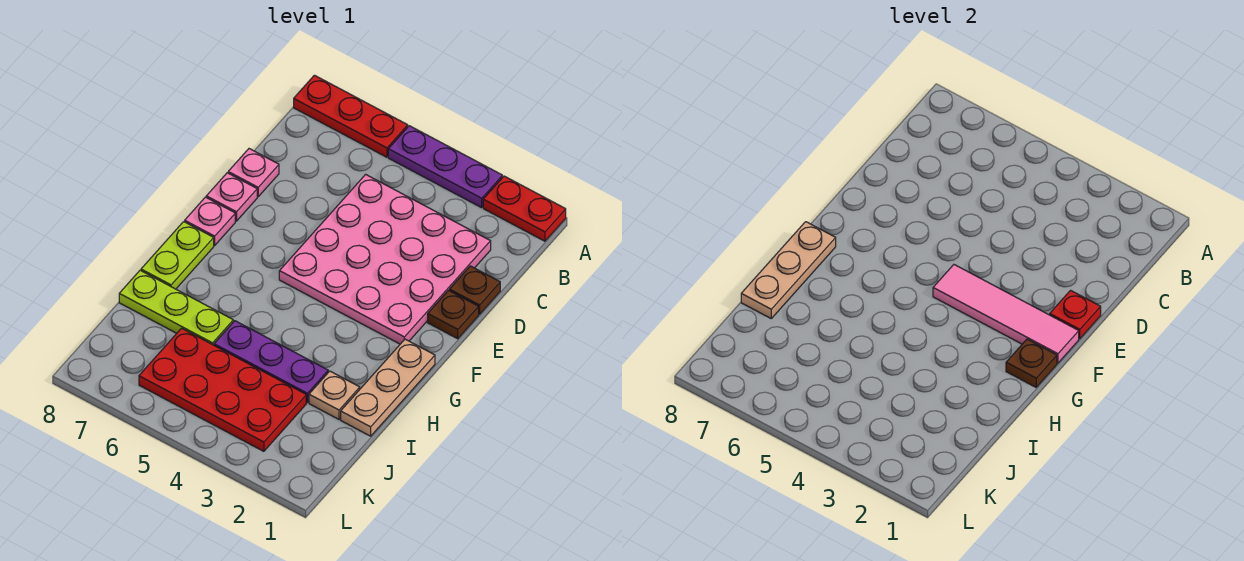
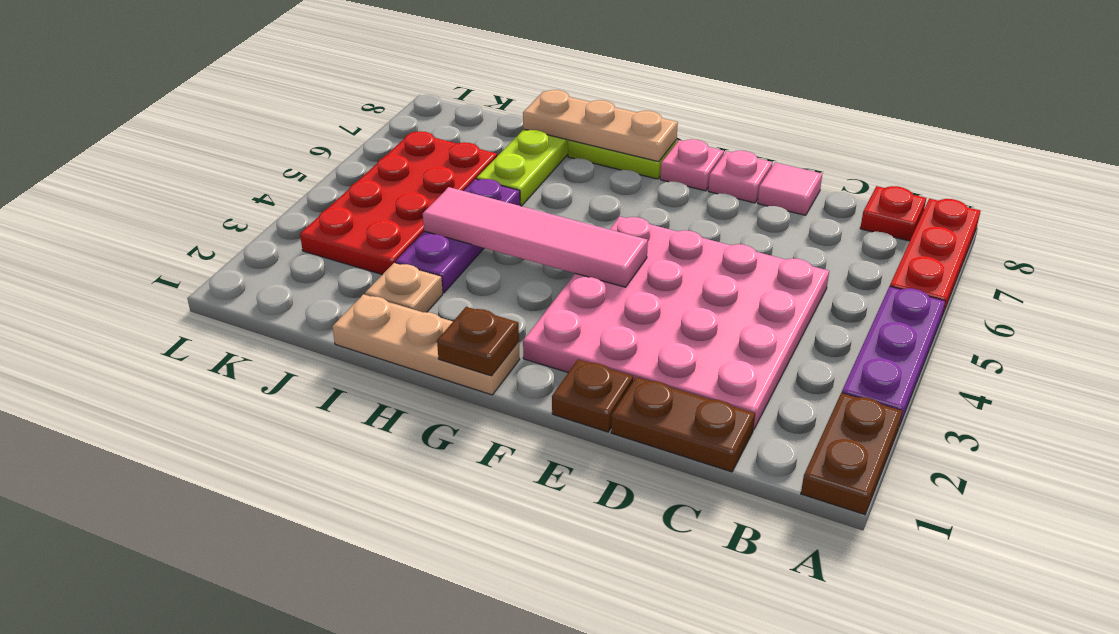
red 1x2 plate [483,176,566,241] -> brown 1x2 plate [801,393,902,515]
brown 1x1 plate [450,266,500,314] -> brown 1x2 plate [611,377,755,472]
pink 1x1 plate [228,149,279,197] -> pink 1x1 tile [758,163,822,215]
red 1x1 plate [1050,290,1101,339] -> red 1x1 plate moved to [860,186,926,241]
pink 1x4 tile [933,265,1079,363] -> pink 1x4 tile turned to [423,187,648,287]

